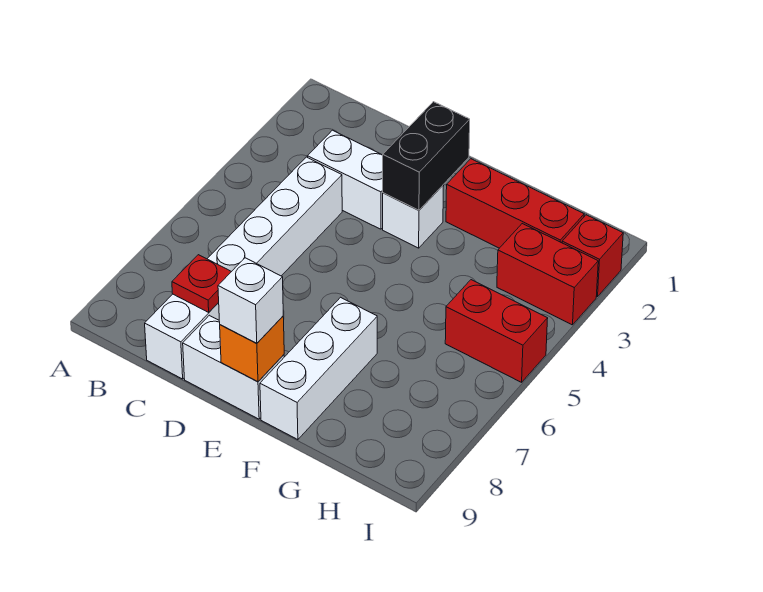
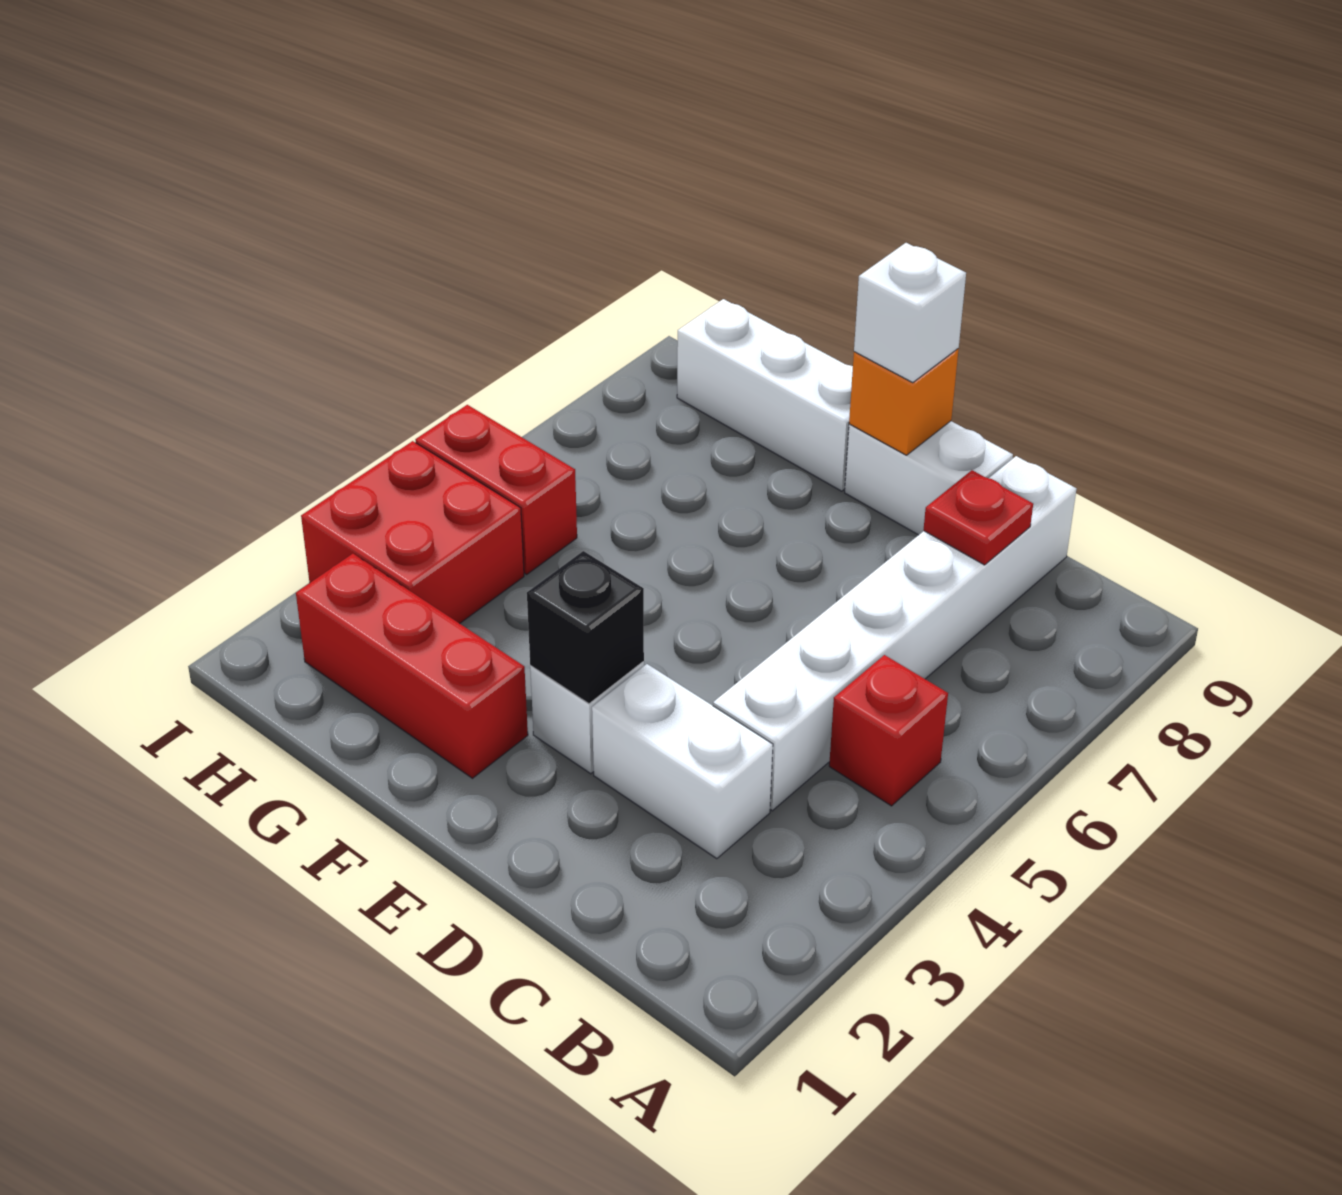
black 1x2 brick [383,102,470,210] -> black 1x1 brick [527,551,644,704]
white 1x3 brick [260,297,377,440] -> white 1x3 brick turned to [677,299,853,491]
red 1x2 brick [497,224,598,325] -> red 2x2 brick [301,441,524,624]
red 1x1 brick [562,215,623,297] -> red 1x1 brick moved to [829,655,948,806]

